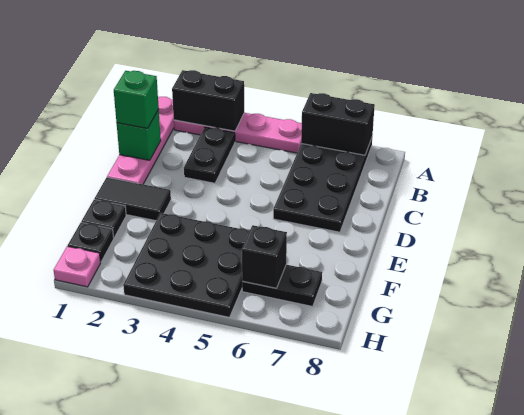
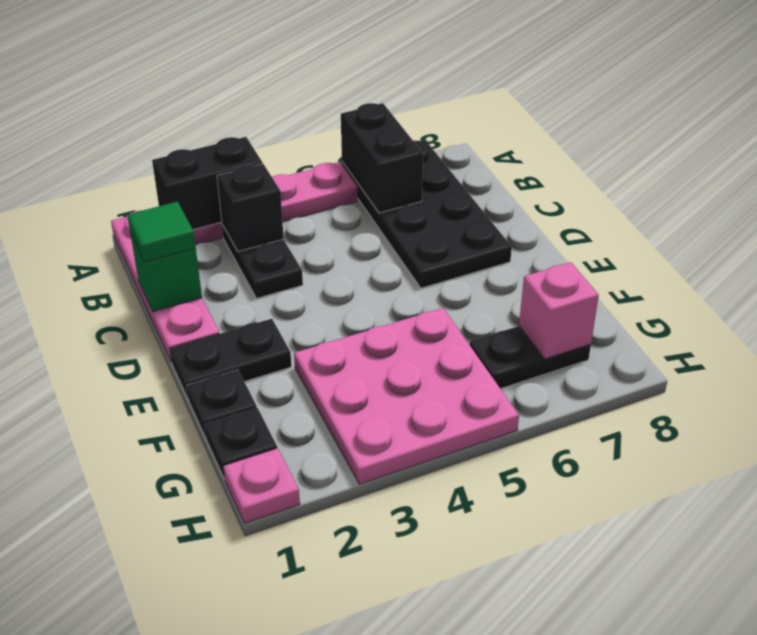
black 1x2 brick [301,93,375,155] -> black 1x2 brick turned to [341,103,423,213]
green 1x1 brick [114,71,159,129] -> green 1x1 tile [127,202,196,262]
black 1x2 tile [94,177,171,221] -> black 1x2 plate [170,319,291,398]
black 3x3 plate [123,213,250,317] -> pink 3x3 plate [294,308,519,484]
black 1x1 brick [242,225,287,288] -> black 1x1 brick moved to [217,164,284,252]
none -> pink 1x1 brick [519,262,599,359]

